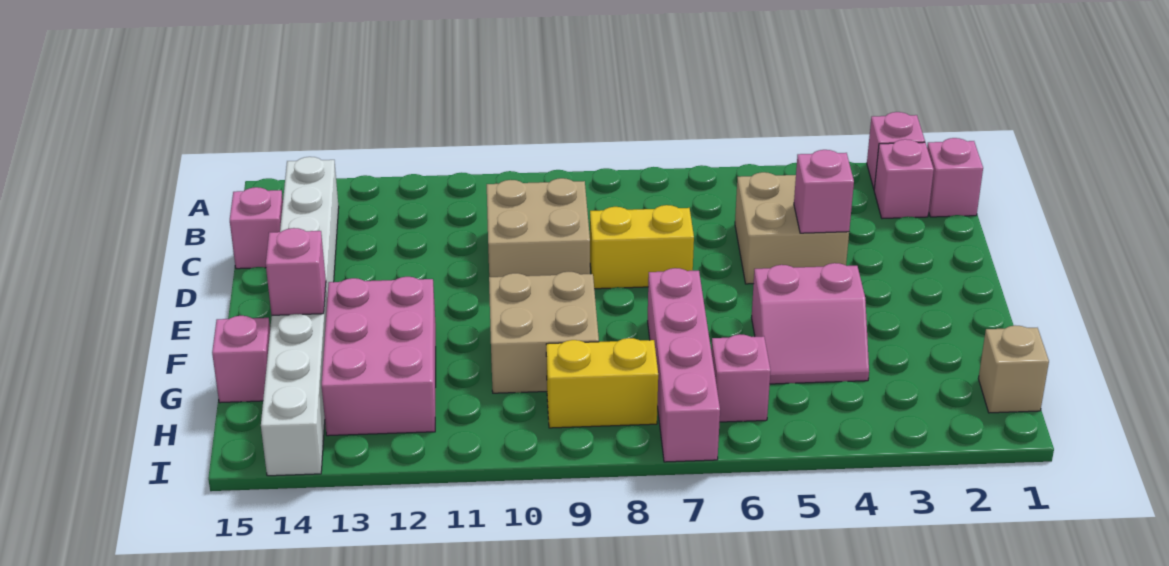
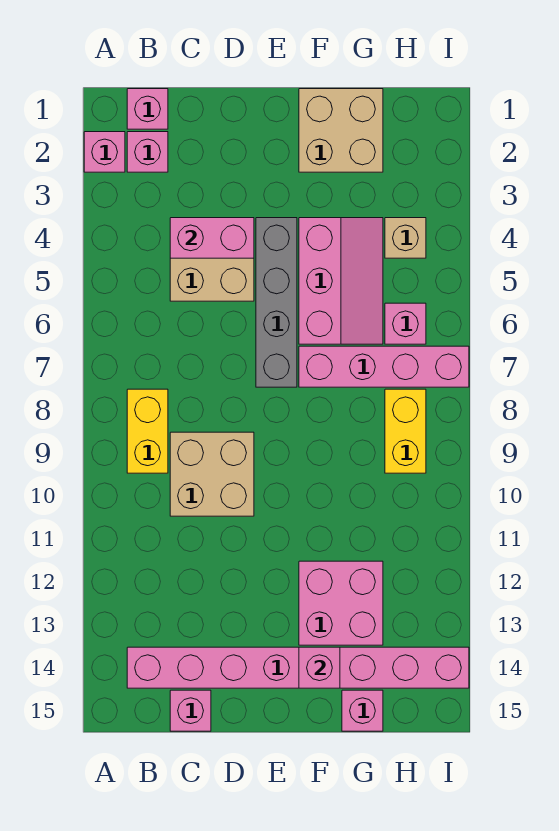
white 1x8 brick [261,157,339,476] -> pink 1x8 brick [127,647,469,688]
pink 1x1 brick [794,150,854,233] -> pink 1x2 brick [170,218,254,258]
yellow 1x2 brick [590,205,694,289] -> yellow 1x2 brick moved to [127,389,168,473]
none -> grey 1x4 brick [256,218,297,387]
pink 2x2 slope [752,263,869,384] -> pink 2x3 slope [299,218,383,344]
tan 2x2 brick [489,272,599,393] -> tan 2x2 brick moved to [299,89,383,172]
pink 2x3 brick [322,277,436,436] -> pink 2x2 brick [299,561,383,645]
tan 1x1 brick [978,325,1049,413] -> tan 1x1 brick moved to [385,218,426,258]

